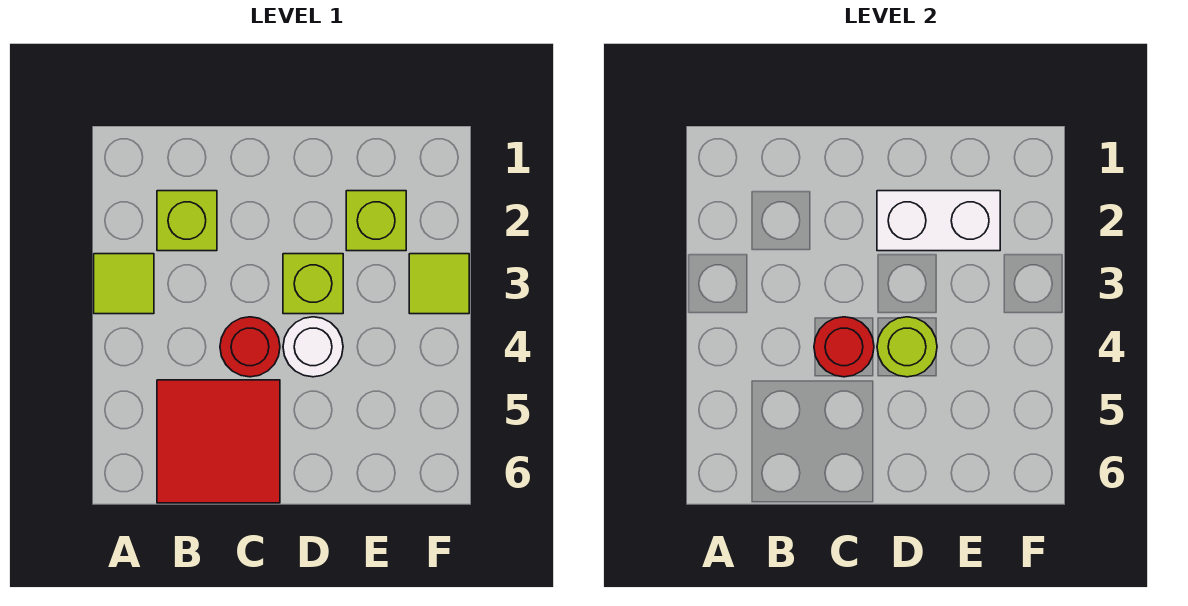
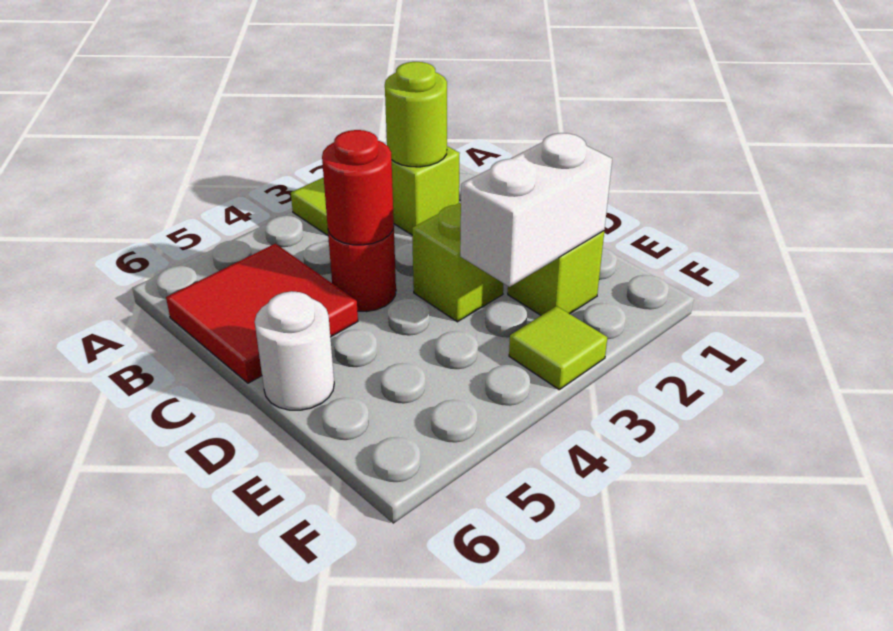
white 1x2 brick [877,191,1000,251] -> white 1x2 brick turned to [460,133,612,287]
white 1x1 round brick [283,317,343,377] -> white 1x1 round brick moved to [255,291,334,410]
lime 1x1 round brick [877,317,937,377] -> lime 1x1 round brick moved to [385,62,447,167]

